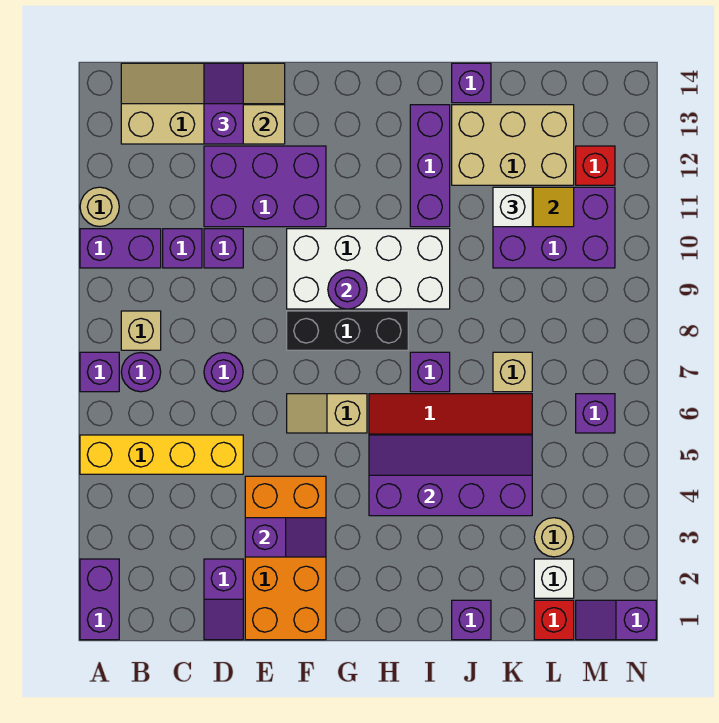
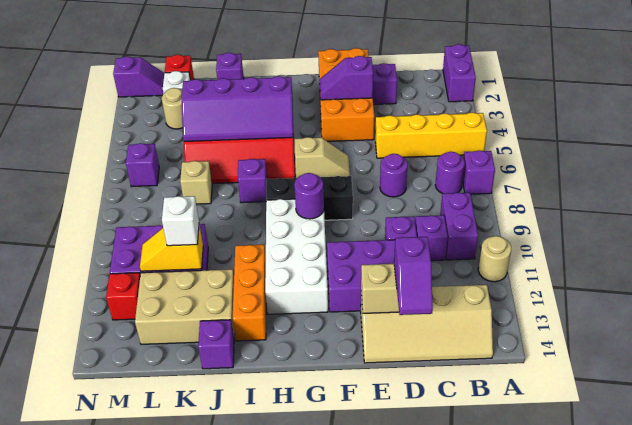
purple 1x2 brick [80,229,161,268] -> purple 1x2 brick turned to [440,193,478,260]
tan 1x1 brick [121,311,161,350] -> none
white 2x4 brick [287,229,450,309] -> white 2x4 brick turned to [265,199,328,314]
purple 1x3 brick [410,105,450,227] -> orange 1x3 brick [233,245,266,341]

